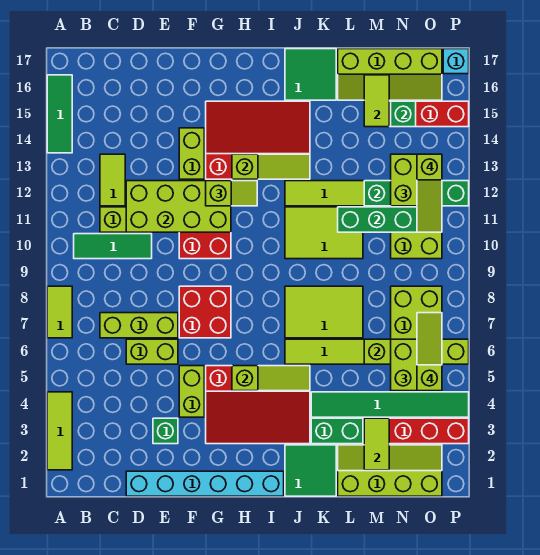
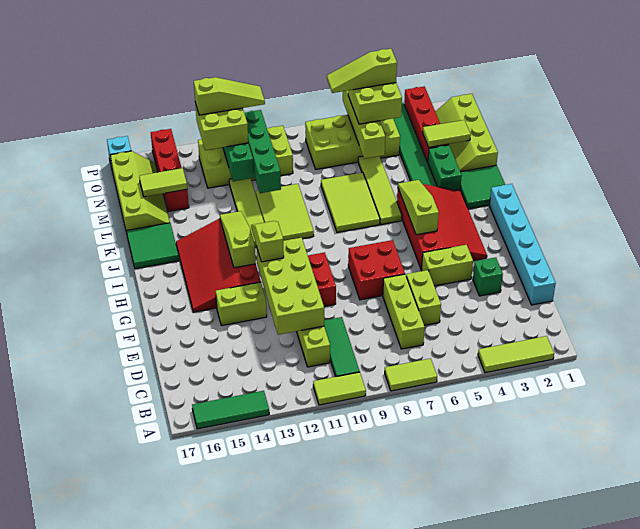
lime 1x2 tile [100,154,125,206] -> lime 1x2 tile moved to [313,372,366,405]
green 1x1 brick [391,101,416,127] -> none

